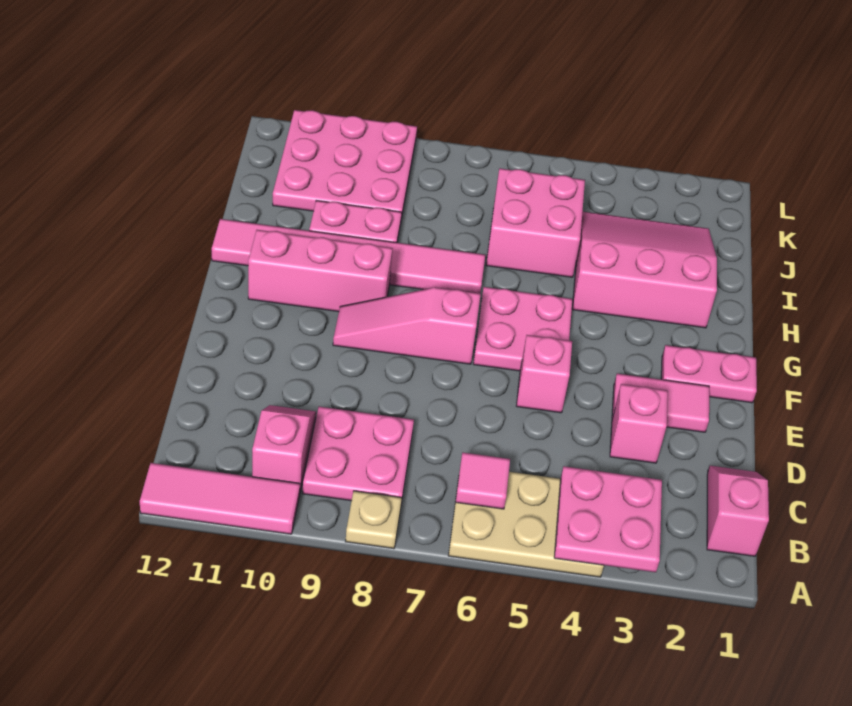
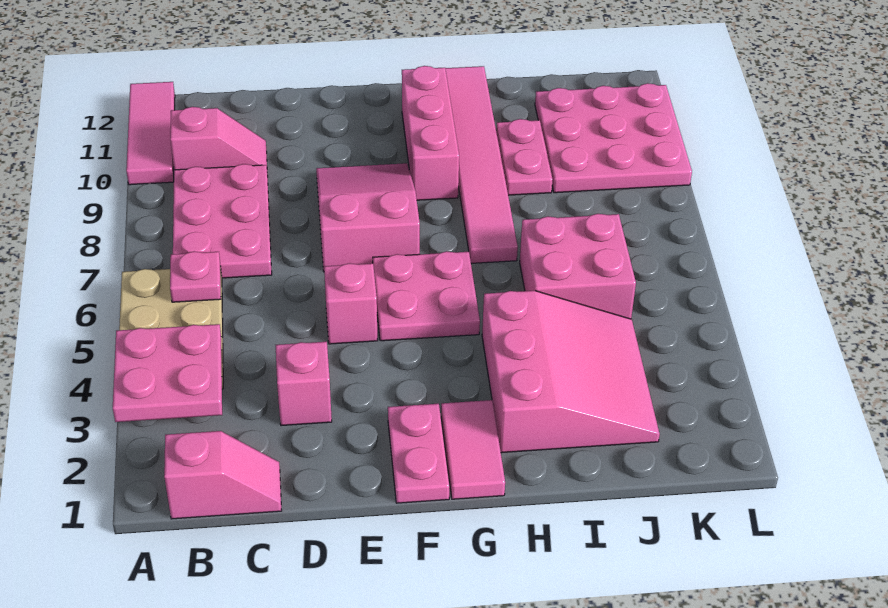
tan 1x1 plate [346,491,402,549] -> none
pink 1x1 tile [456,452,510,509] -> pink 1x1 plate [170,251,221,302]
pink 2x2 plate [303,407,414,503] -> pink 2x3 plate [173,164,272,278]
pink 1x2 tile [612,374,709,432] -> pink 1x2 tile moved to [441,400,505,499]
pink 1x3 slope [333,287,481,364] -> pink 2x3 slope [316,163,420,272]

